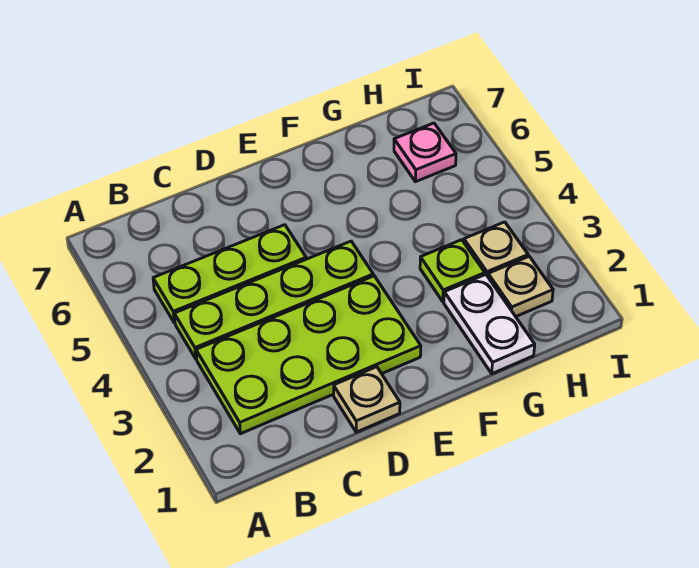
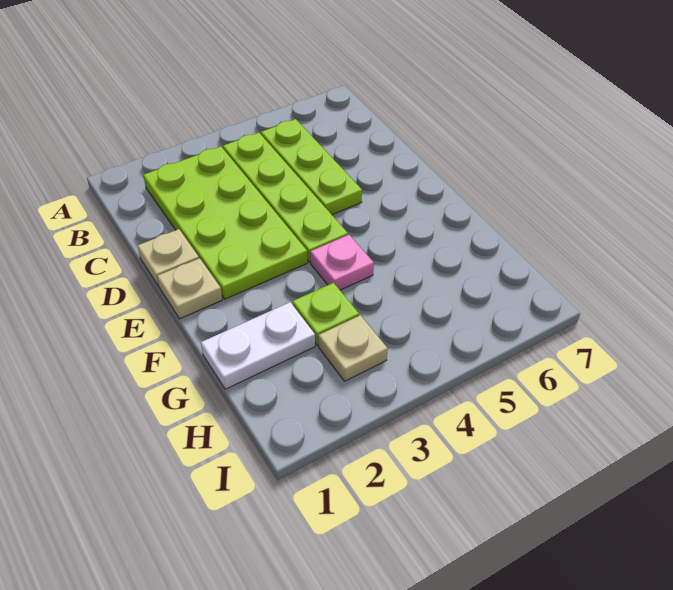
tan 1x1 plate [488,256,553,317] -> tan 1x1 plate moved to [157,258,222,319]
pink 1x1 plate [394,123,456,182] -> pink 1x1 plate moved to [310,235,374,290]

